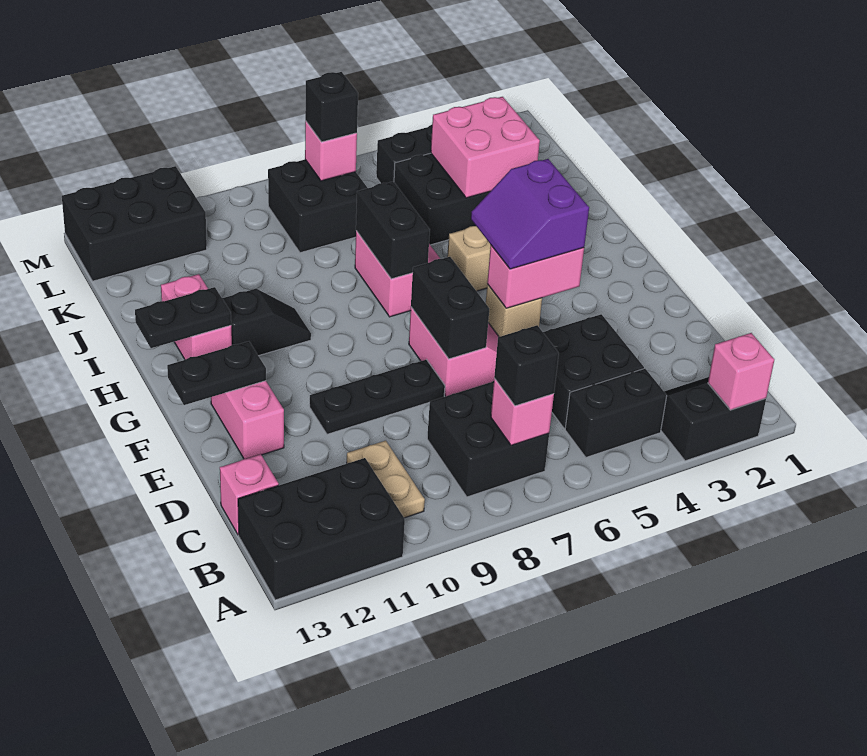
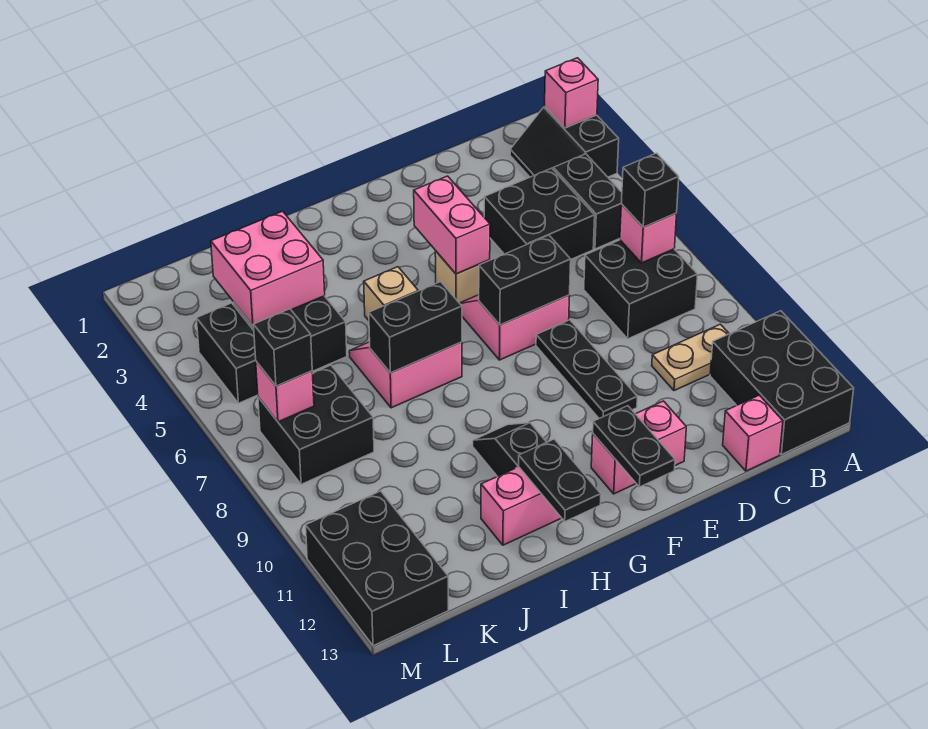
purple 2x2 slope [471,159,589,269] -> none

